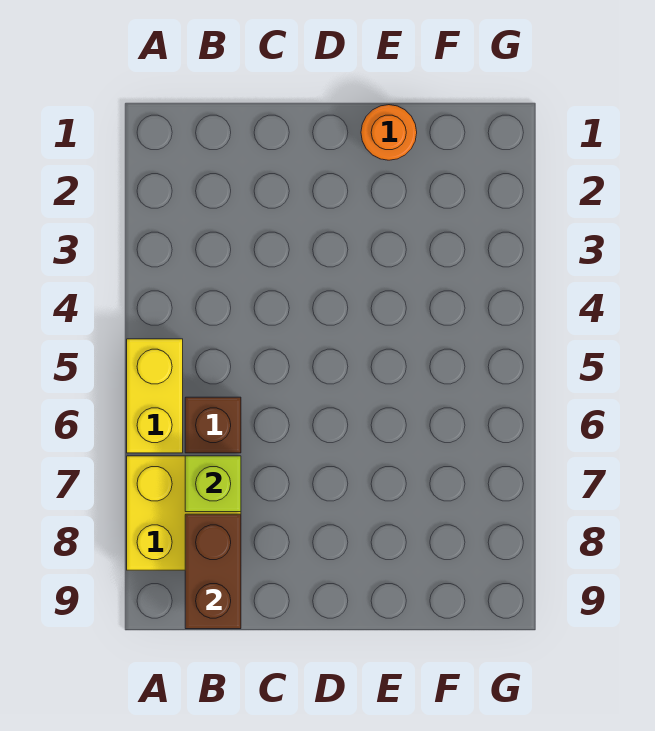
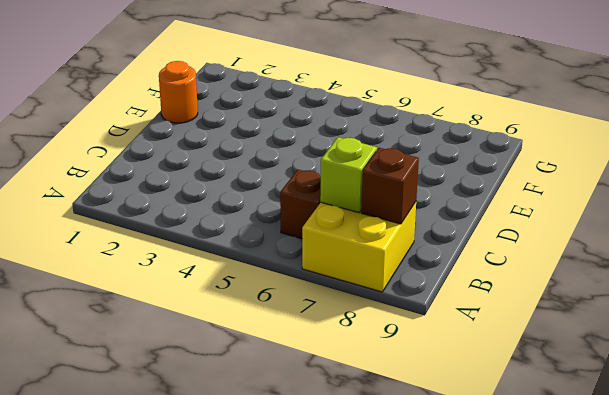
yellow 1x2 brick [127,339,183,453] -> none
brown 1x2 brick [185,514,241,629] -> brown 1x1 brick [361,148,419,224]

